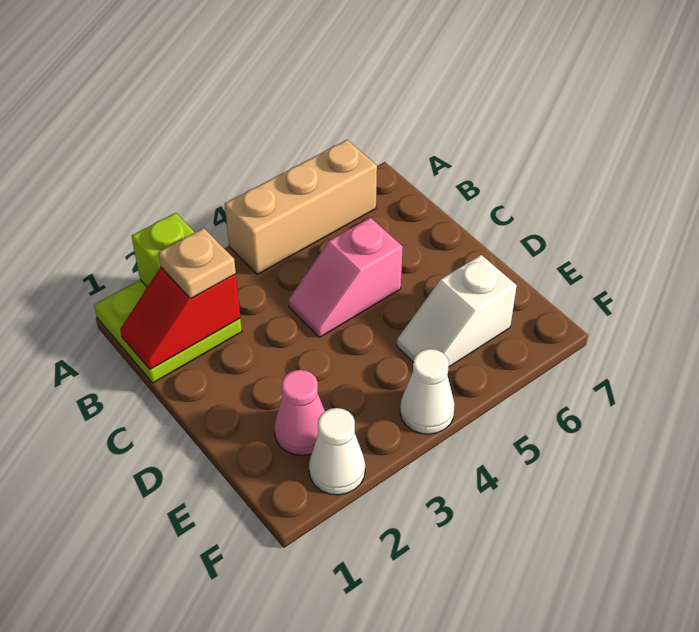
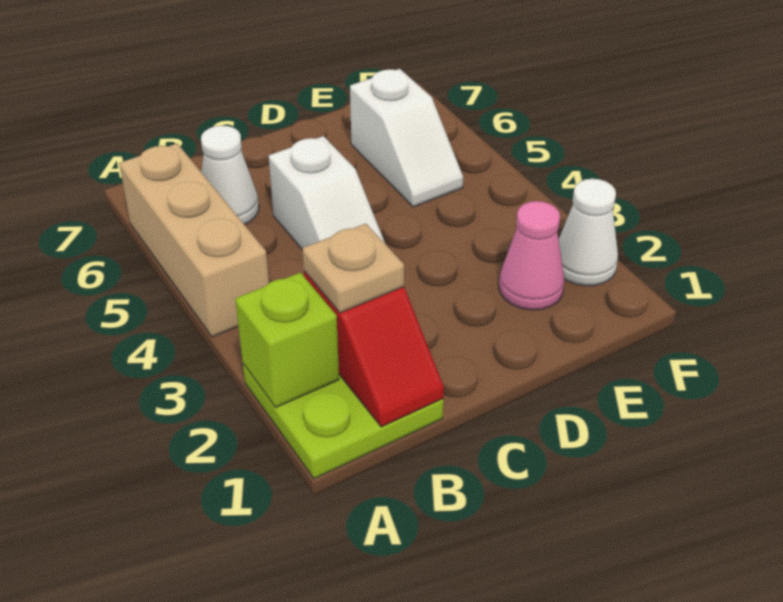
pink 1x2 slope [289,218,403,337] -> white 1x2 slope [269,136,385,249]
white 1x1 cone [400,349,455,434] -> white 1x1 cone moved to [201,126,259,225]

